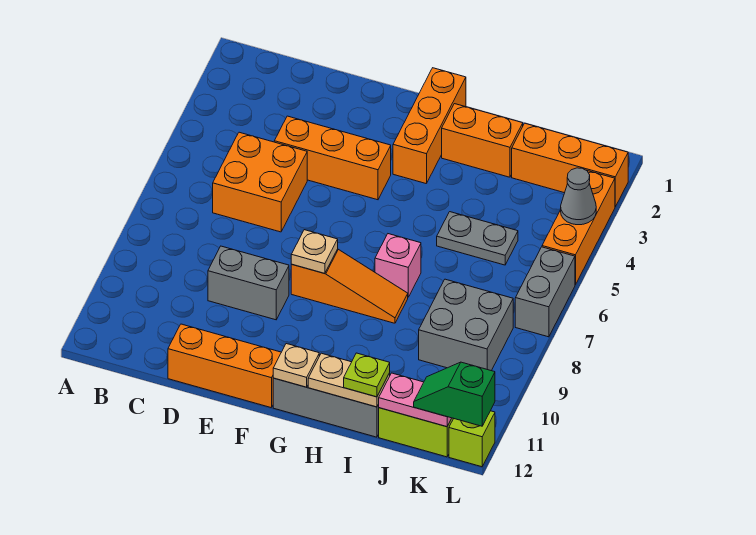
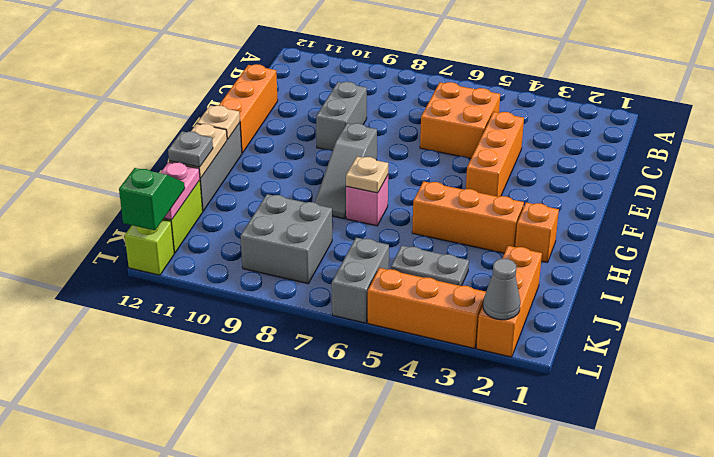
orange 1x3 slope [291,249,408,323] -> grey 1x3 slope [315,123,377,219]
tan 1x1 plate [291,230,338,274] -> tan 1x1 plate moved to [346,157,388,193]
orange 1x3 brick [393,68,466,184] -> orange 1x3 brick moved to [412,181,524,253]
orange 1x2 brick [442,104,523,177] -> orange 1x1 brick [515,203,559,262]
grey 1x2 plate [437,212,518,265] -> grey 1x2 plate turned to [391,246,469,286]
lime 1x1 plate [344,353,390,397] -> grey 1x1 plate [168,131,213,167]
grey 1x1 cone [561,168,596,225] -> grey 1x1 cone moved to [483,259,520,320]
grey 1x2 brick [515,247,575,337] -> grey 1x2 brick turned to [332,237,389,323]

